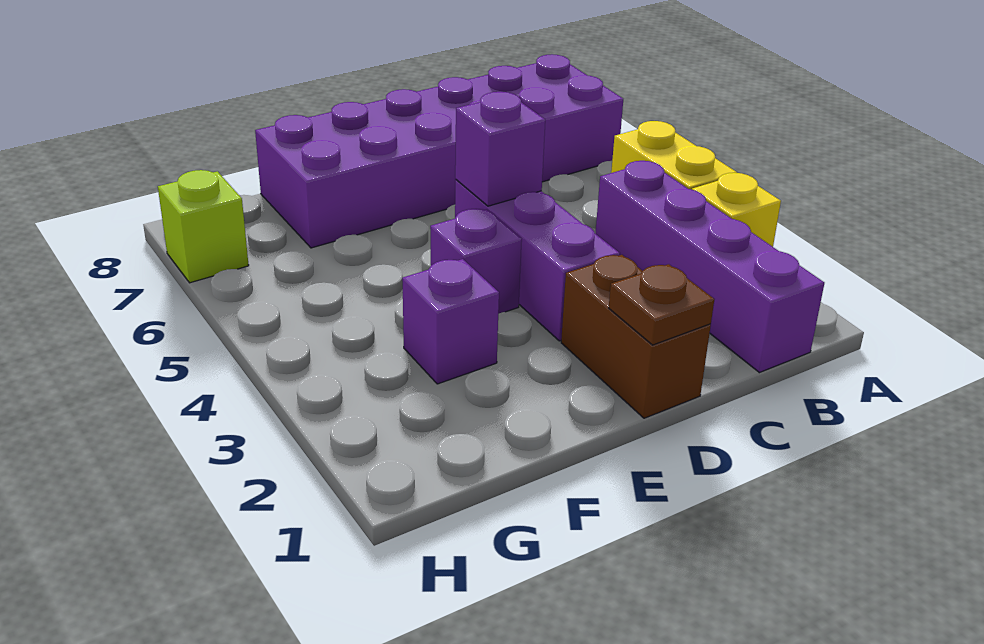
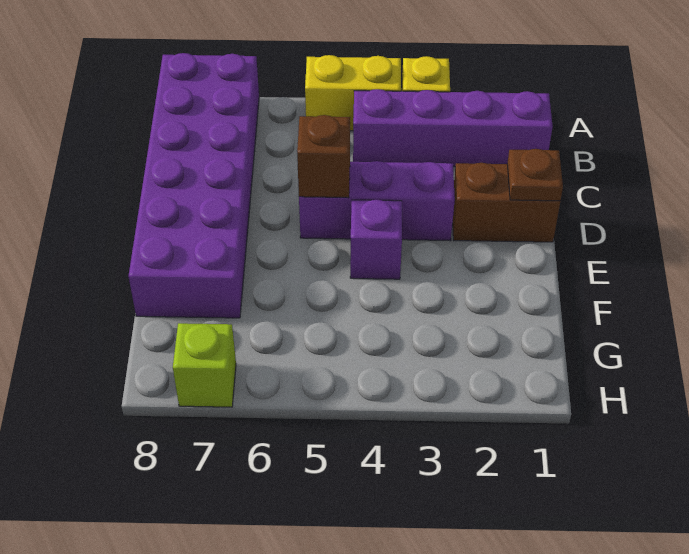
purple 1x1 brick [455,92,545,206] -> brown 1x1 brick [297,115,350,198]
purple 1x1 brick [402,259,499,384] -> none

